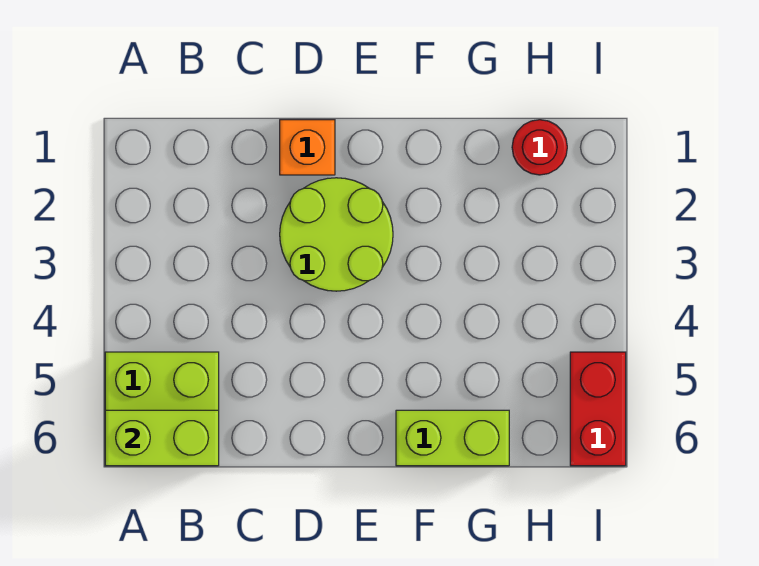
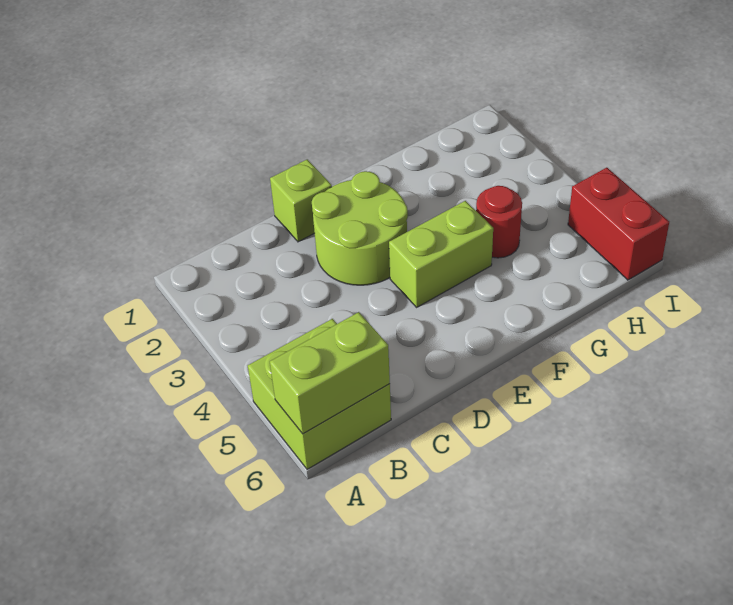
orange 1x1 brick [280,120,335,175] -> lime 1x1 brick [270,159,332,242]
lime 1x2 brick [396,410,509,466] -> lime 1x2 brick moved to [389,201,493,307]
red 1x1 round brick [512,120,567,175] -> red 1x1 round brick moved to [476,186,522,258]

